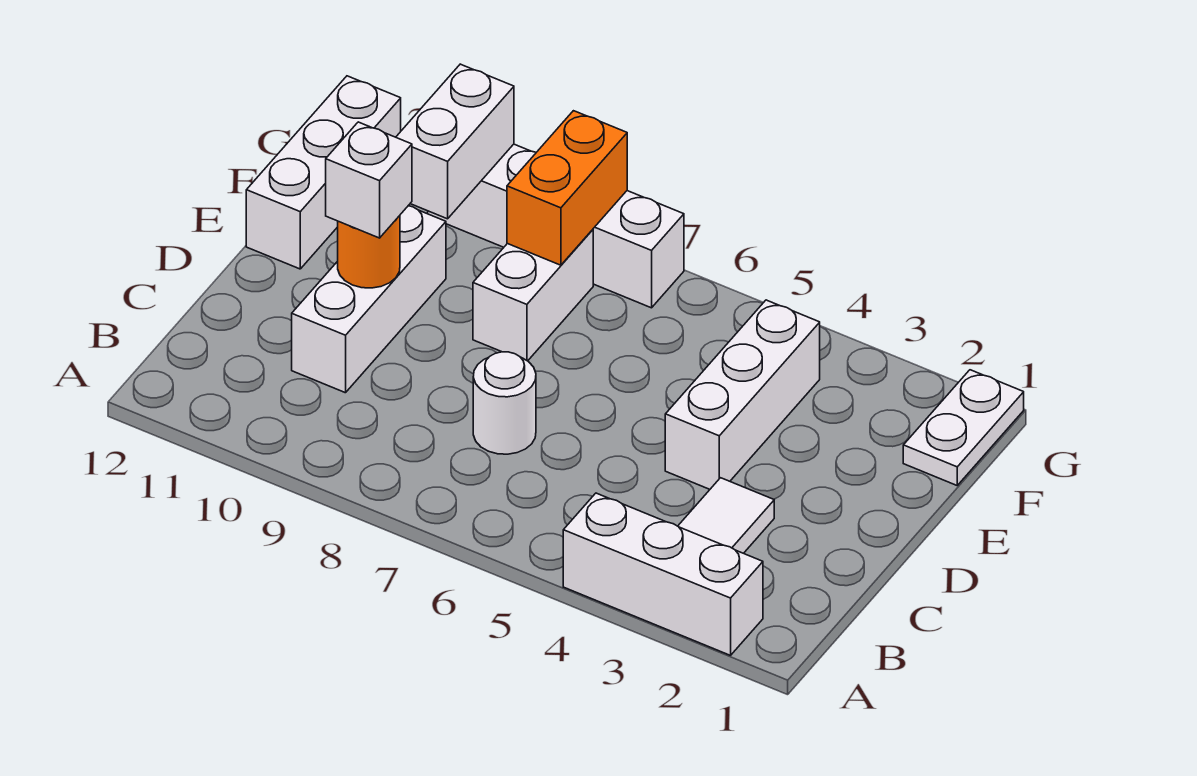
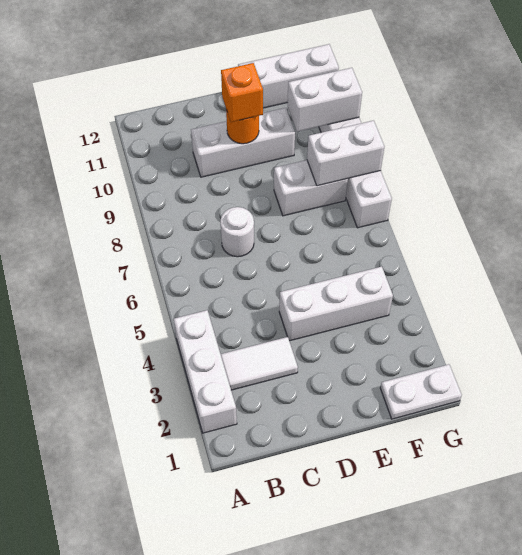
white 1x1 brick [326,122,412,238] -> orange 1x1 brick [221,63,263,122]
orange 1x2 brick [507,111,627,265] -> white 1x2 brick [307,121,384,186]

